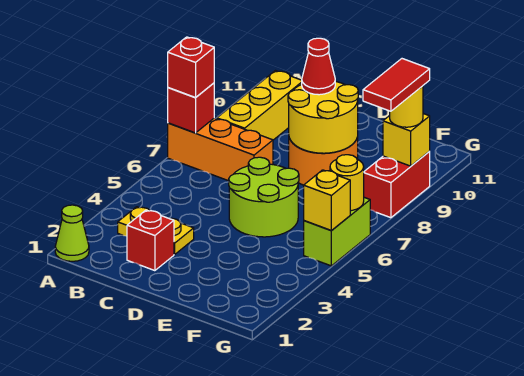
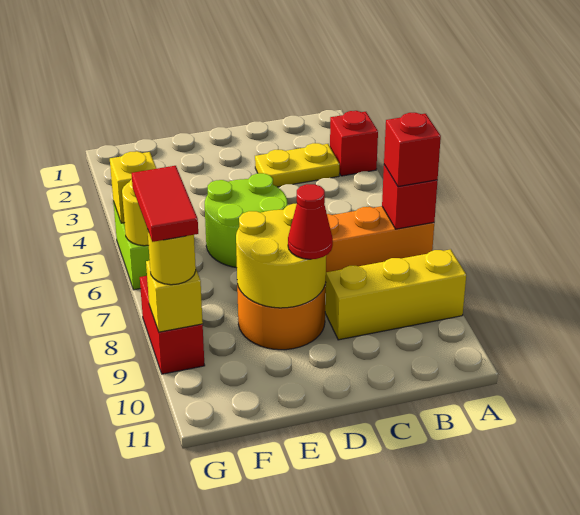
lime 1x1 cone [55,205,89,261] -> none
yellow 1x3 brick [217,71,302,140] -> yellow 1x3 brick turned to [325,249,466,340]
red 1x1 brick [127,210,174,271] -> red 1x1 brick moved to [330,111,378,176]

